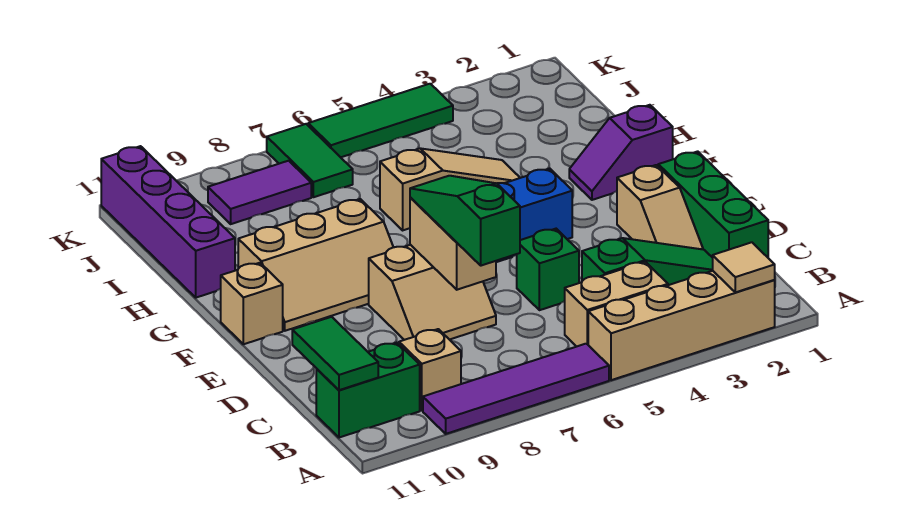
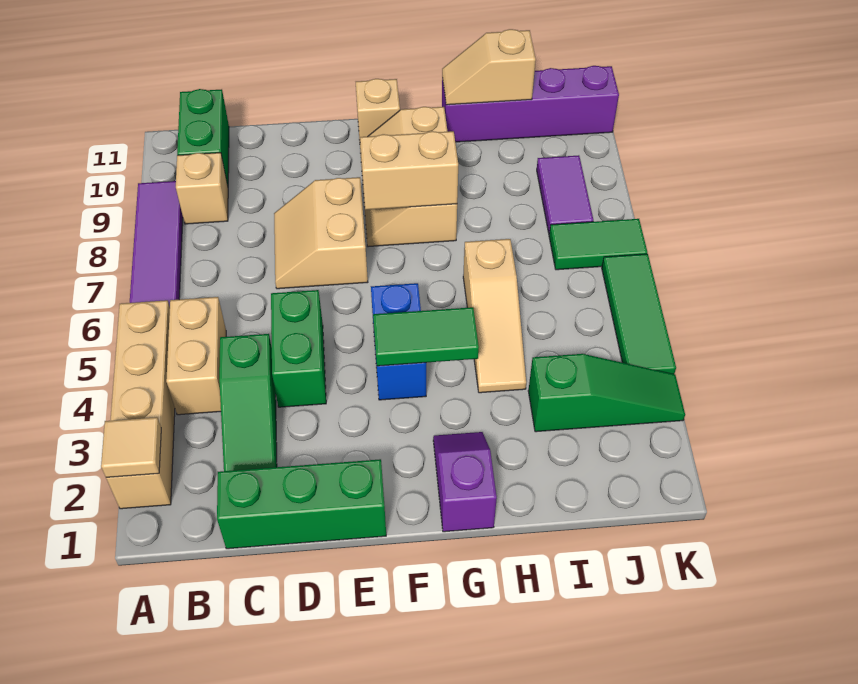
green 1x2 tile [292,317,378,390] -> green 1x2 tile moved to [373,307,479,366]
green 1x3 slope [410,176,520,266] -> green 1x3 slope moved to [528,354,685,432]
tan 1x2 slope [617,165,703,249] -> tan 1x2 slope moved to [442,29,536,105]
green 1x1 brick [517,229,579,310] -> green 1x2 brick [271,290,326,407]
tan 1x2 brick [410,197,496,290] -> tan 1x2 brick moved to [360,131,458,210]

